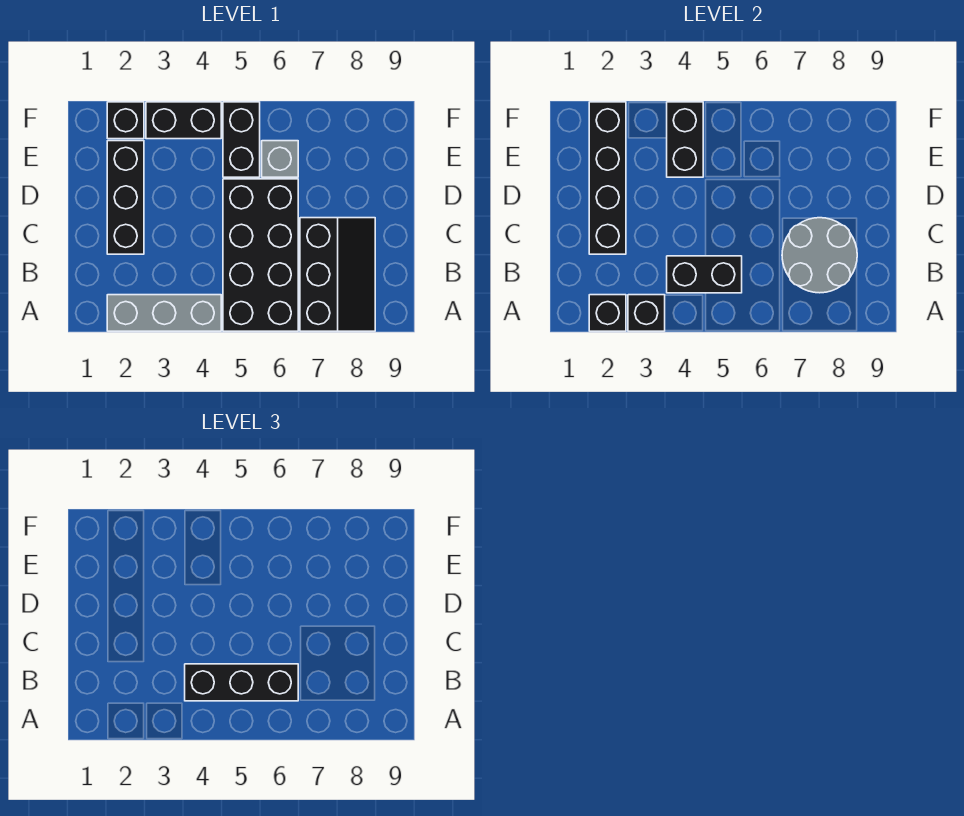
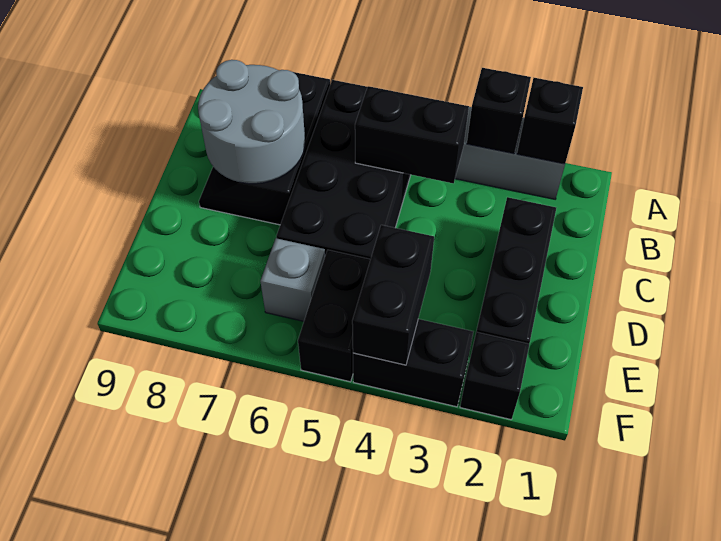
black 1x3 brick [185,664,298,701] -> none
black 1x4 brick [589,102,626,254] -> none

